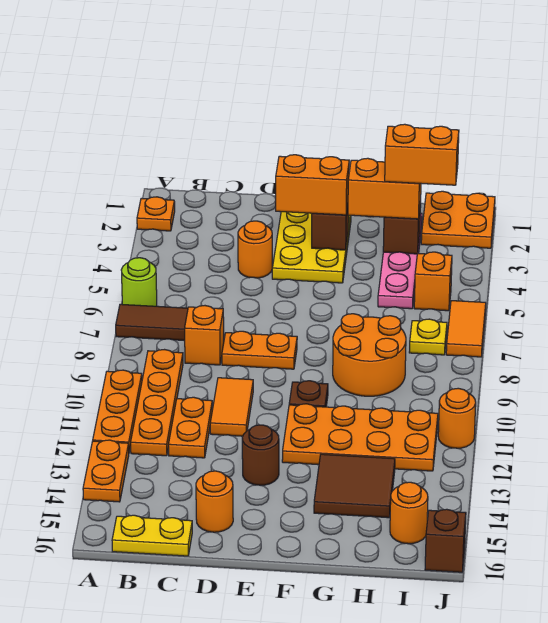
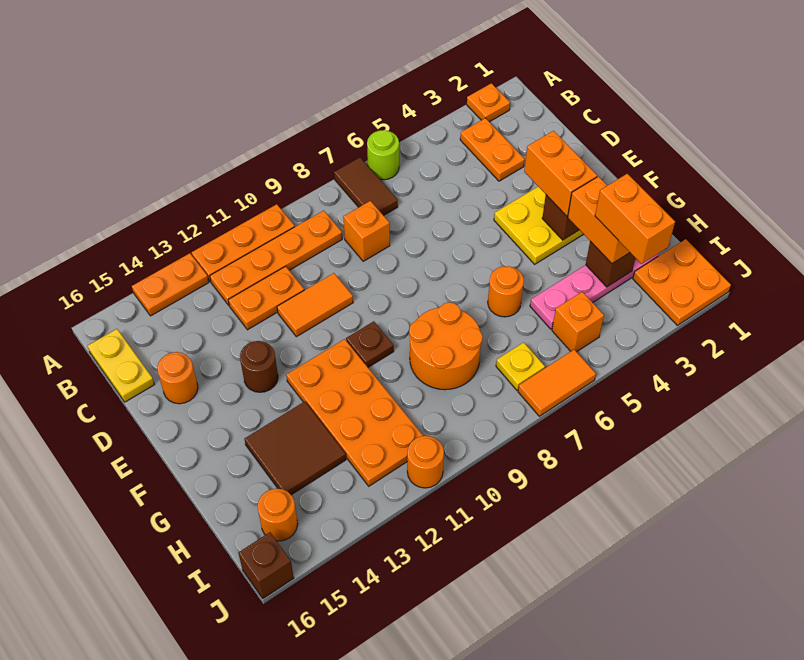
orange 1x1 round brick [238,221,272,278] -> orange 1x1 round brick moved to [488,266,524,317]
orange 1x2 plate [222,331,297,369] -> orange 1x2 plate moved to [460,118,525,181]

